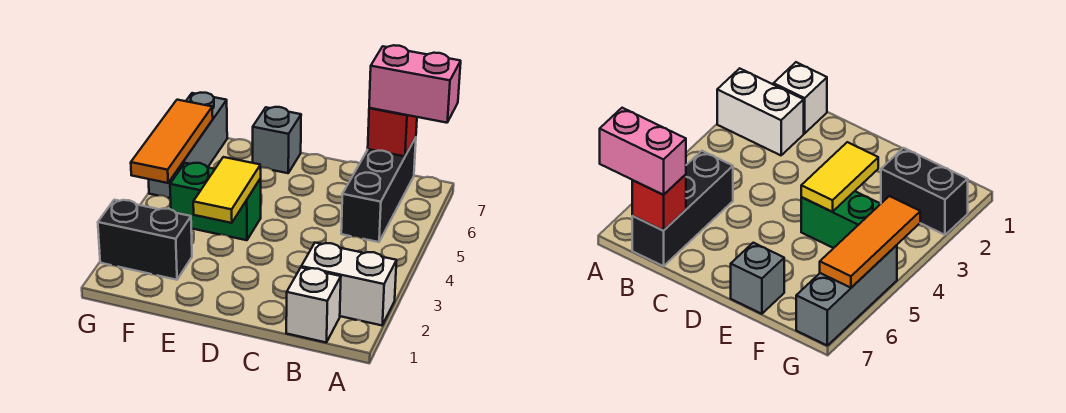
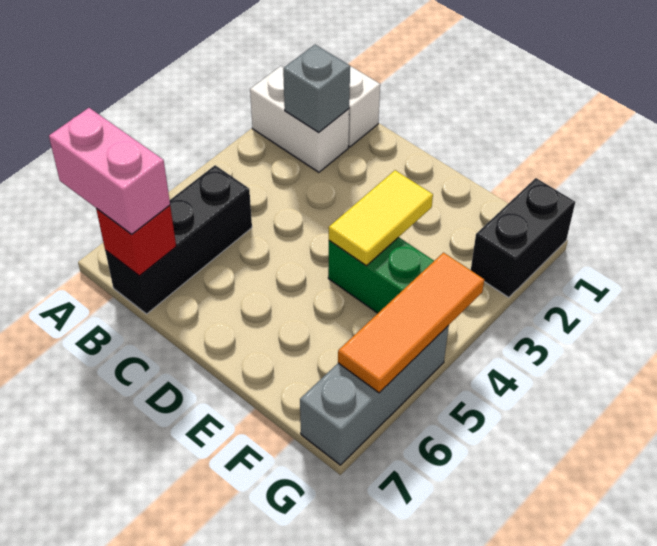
grey 1x1 brick [253,107,301,173] -> grey 1x1 brick moved to [283,45,350,133]
black 1x2 brick [98,200,192,280] -> black 1x2 brick turned to [471,178,575,298]

